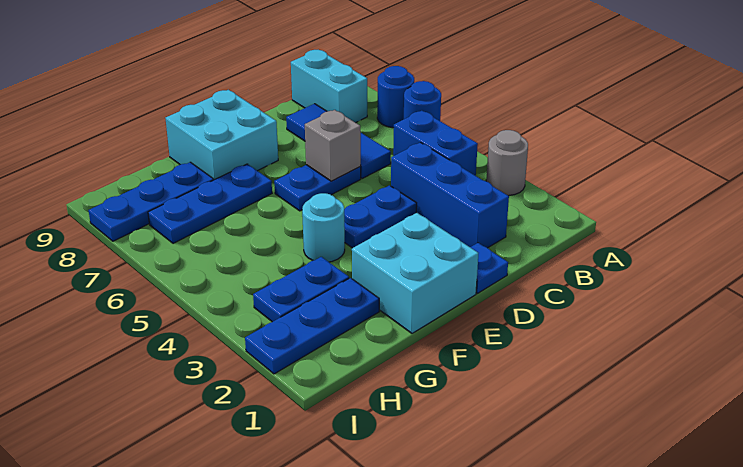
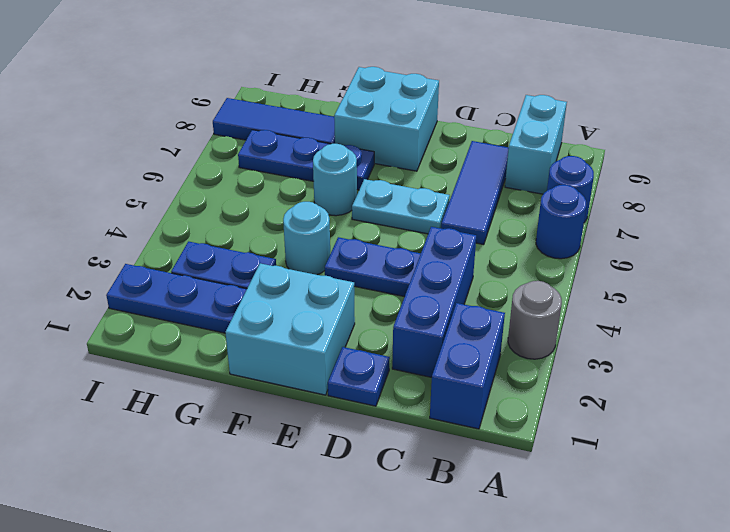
blue 1x2 brick [393,111,478,176] -> blue 1x2 brick moved to [430,303,505,429]
blue 1x2 plate [274,165,361,211] -> cyan 1x2 plate [352,179,450,234]
grey 1x1 brick [305,110,361,181] -> none
none -> cyan 1x1 round brick [313,144,357,216]
blue 1x3 plate [89,162,214,241] -> blue 1x3 tile [213,98,335,144]

